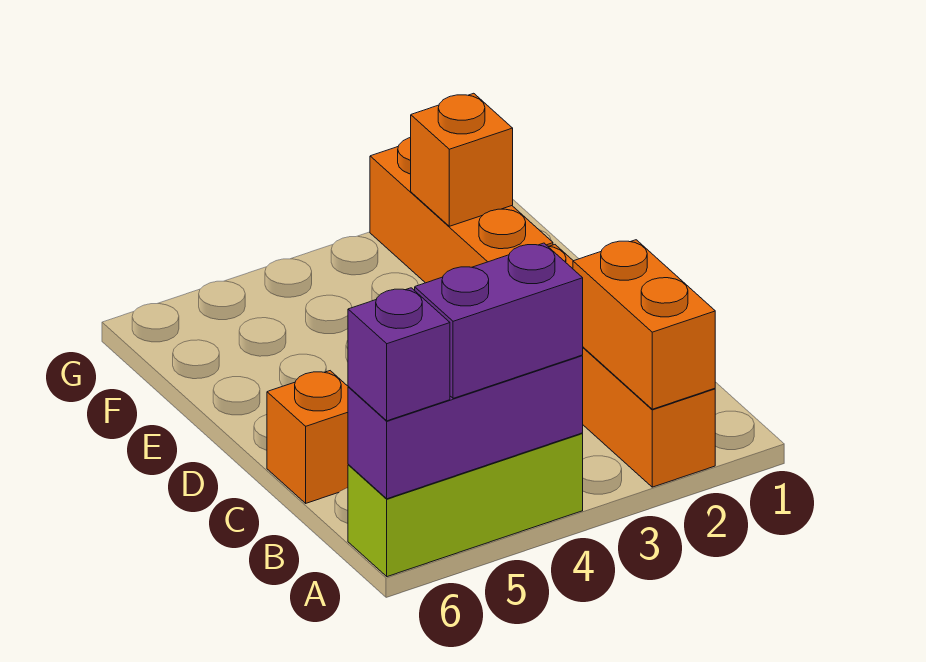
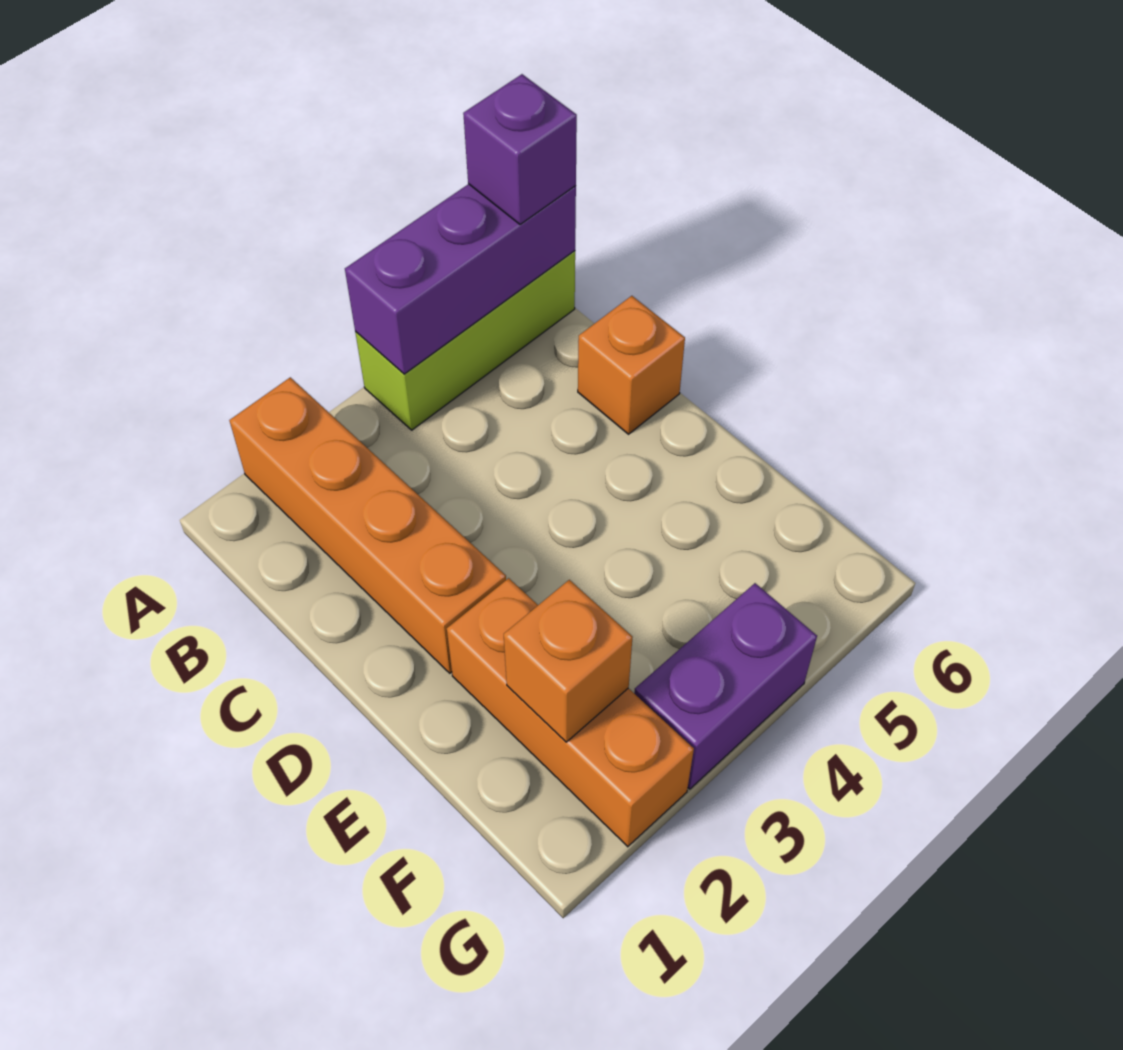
orange 1x2 brick [573,240,715,409] -> none
purple 1x2 brick [415,243,583,398] -> purple 1x2 brick moved to [634,583,817,789]

